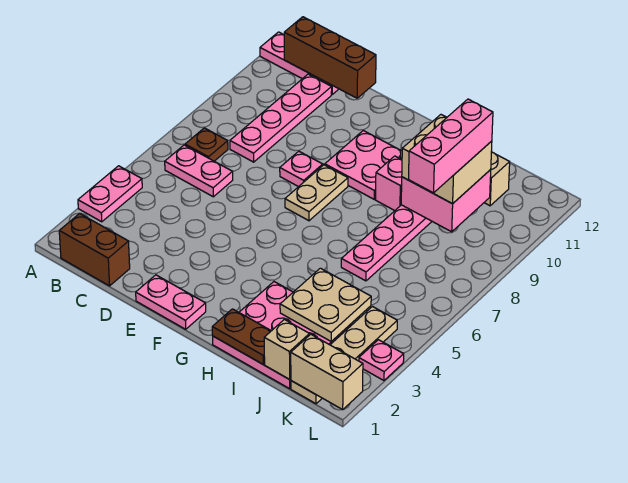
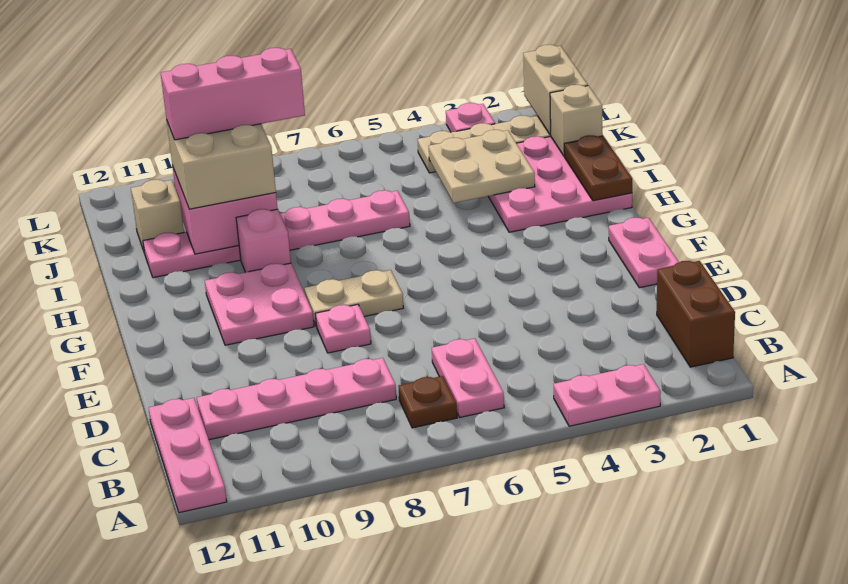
brown 1x3 brick [284,17,376,98] -> none

